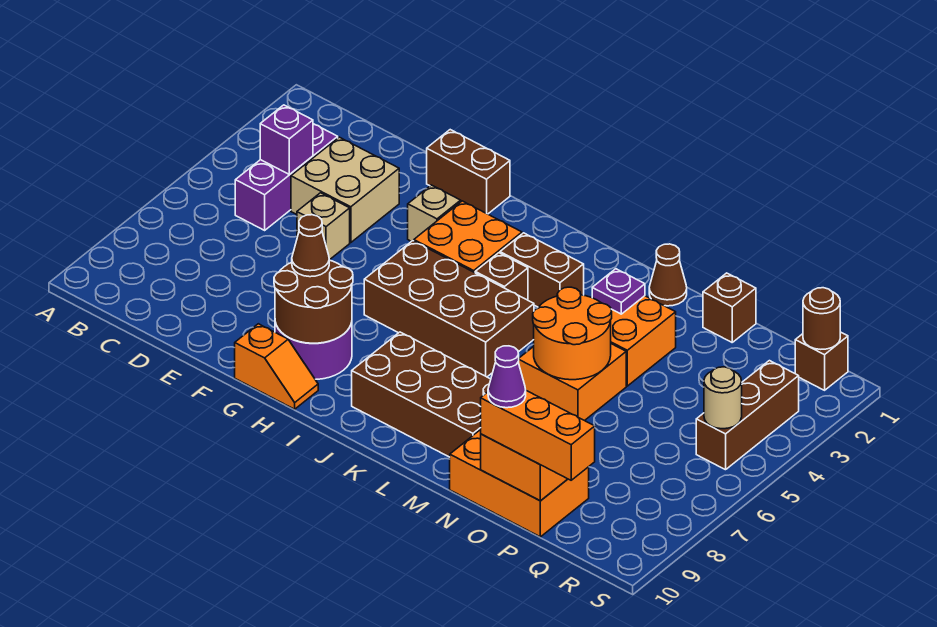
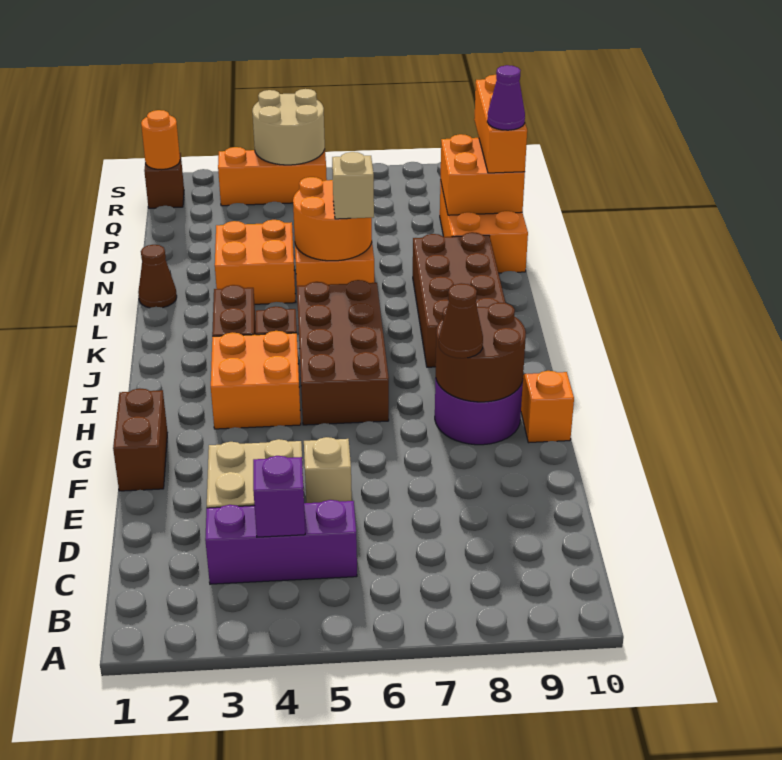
tan 1x1 brick [408,185,461,241] -> tan 1x1 brick moved to [332,152,374,219]
purple 1x1 plate [592,269,645,314] -> none
brown 1x1 brick [703,273,756,342] -> none
brown 1x1 round brick [803,288,840,349] -> orange 1x1 round brick [141,110,180,170]
brown 1x3 brick [696,361,799,470] -> orange 1x3 brick [218,147,327,206]
tan 1x1 round brick [704,367,742,429] -> tan 2x2 round brick [252,89,325,165]

